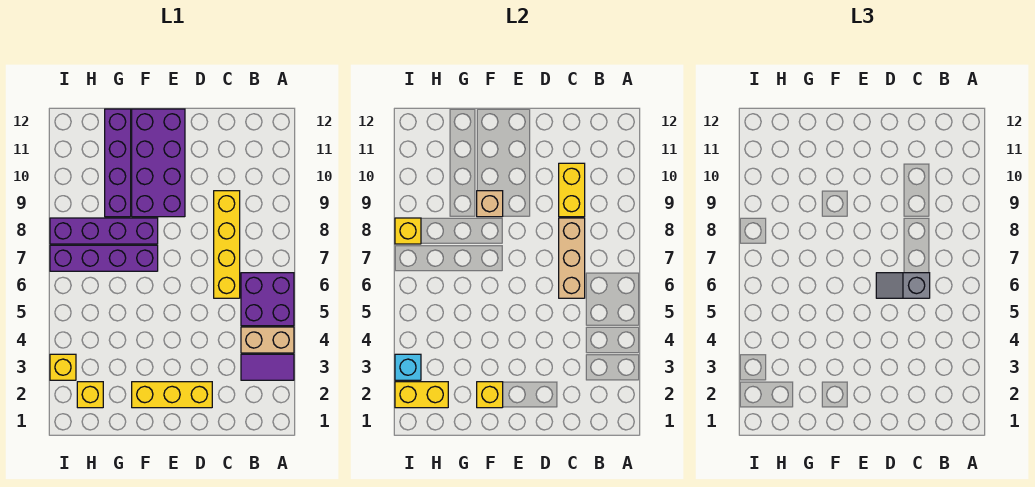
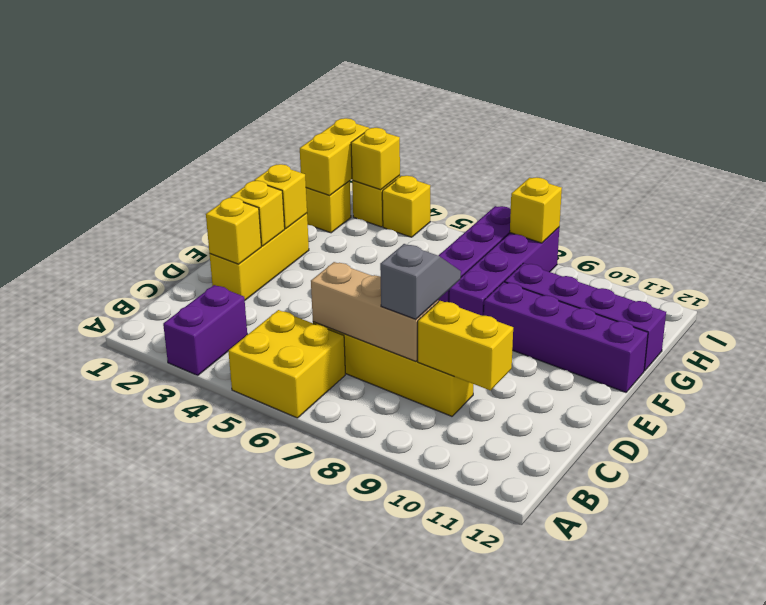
purple 1x2 tile [241,354,294,380] -> purple 1x2 brick [163,285,247,375]
tan 1x2 brick [241,327,294,353] -> none
purple 2x2 brick [241,273,294,326] -> yellow 2x2 brick [228,310,345,418]
grey 1x2 slope [876,273,930,298] -> grey 1x2 slope moved to [380,244,461,320]
none -> yellow 1x1 brick [206,198,261,264]
none -> yellow 1x1 brick [230,181,285,246]
purple 2x4 brick [132,109,185,217] -> purple 1x4 brick [484,282,648,392]
tan 1x1 brick [477,191,503,217] -> none
cyan 1x1 brick [395,354,421,380] -> yellow 1x1 brick [351,128,400,190]
none -> yellow 1x1 brick [382,176,430,237]

